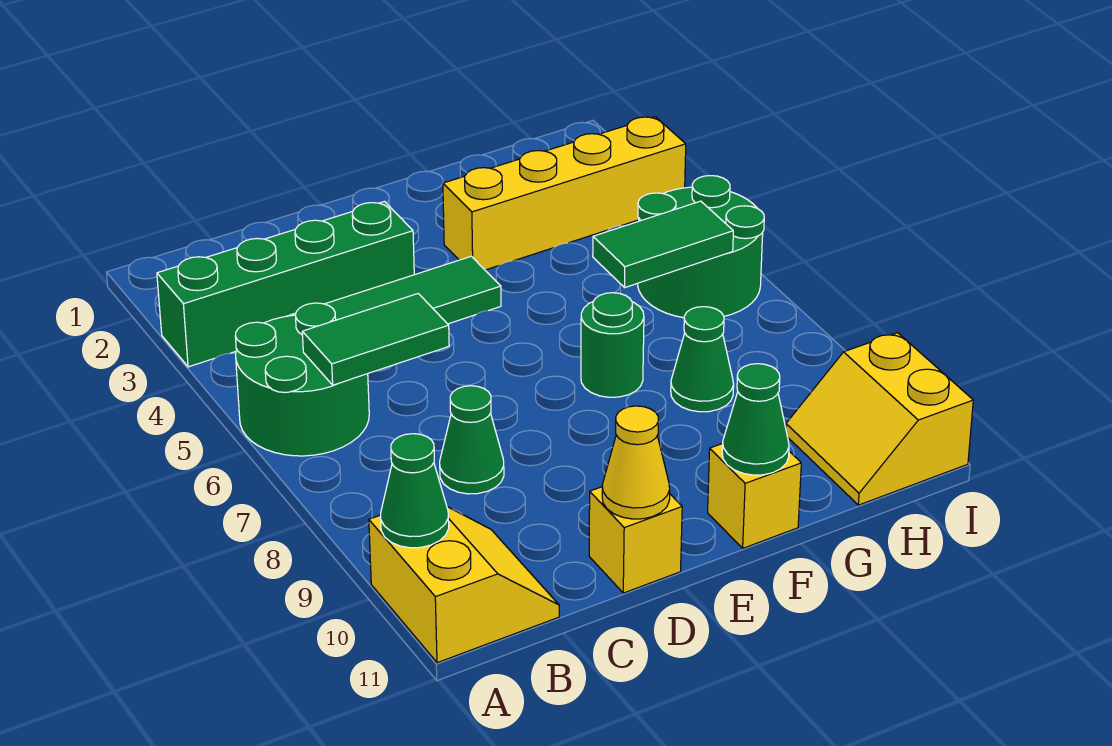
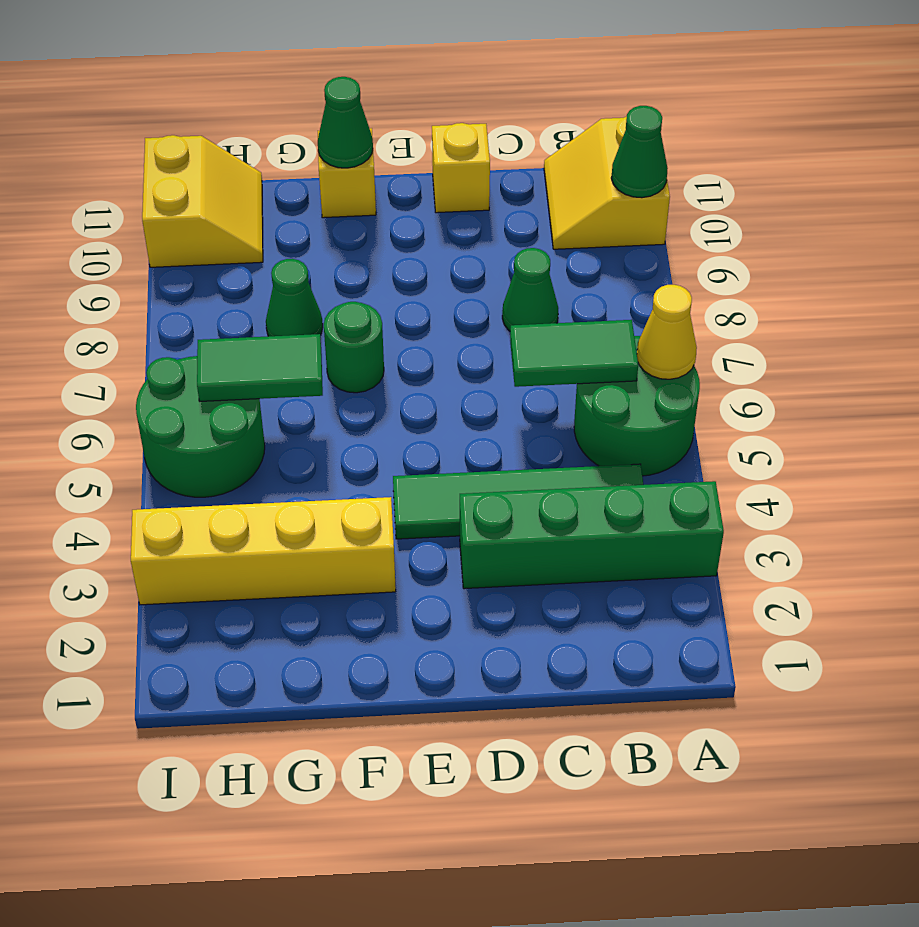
yellow 1x1 cone [602,406,670,519] -> yellow 1x1 cone moved to [637,285,697,379]

